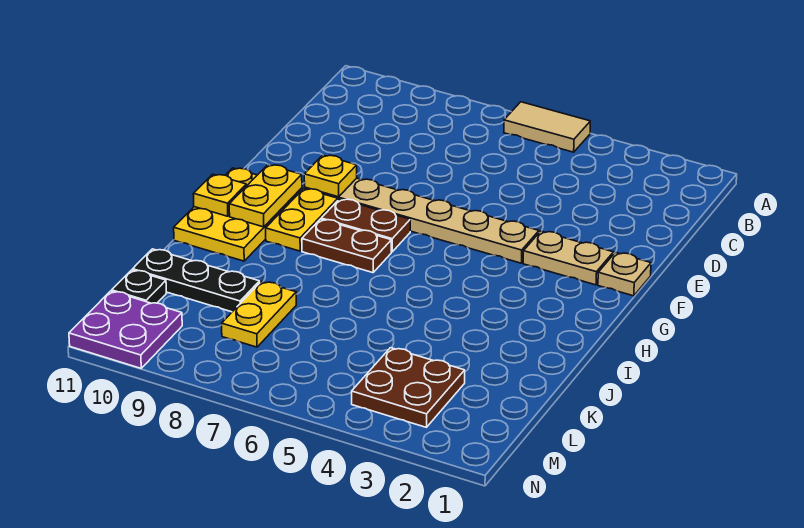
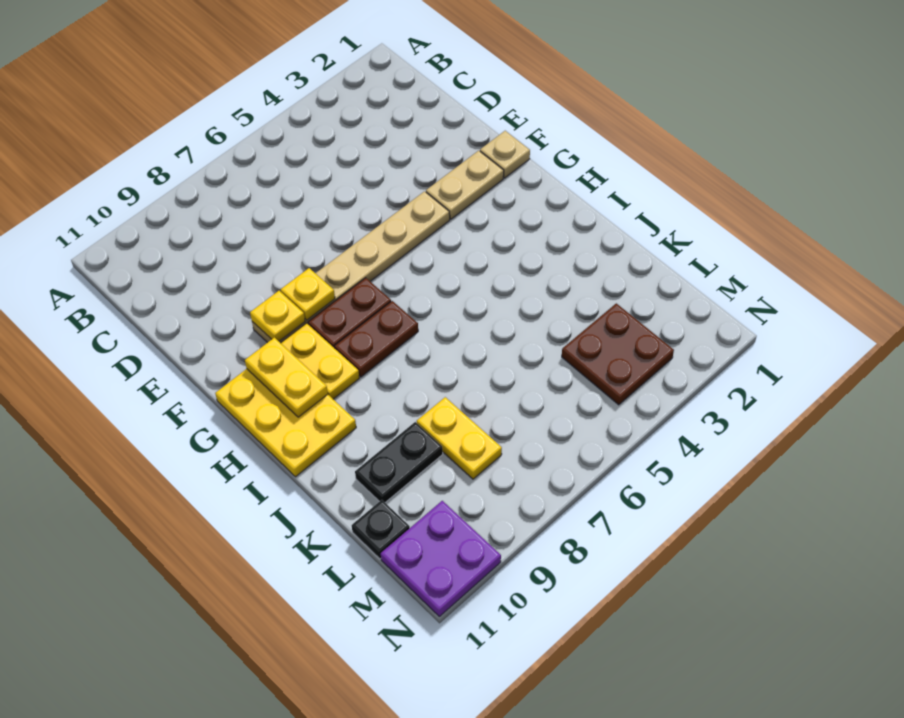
tan 1x2 tile [504,102,590,152] -> none
yellow 1x1 plate [193,174,246,216] -> yellow 1x1 plate moved to [281,268,335,320]
black 1x3 plate [133,249,260,312] -> black 1x2 plate [355,422,443,502]

